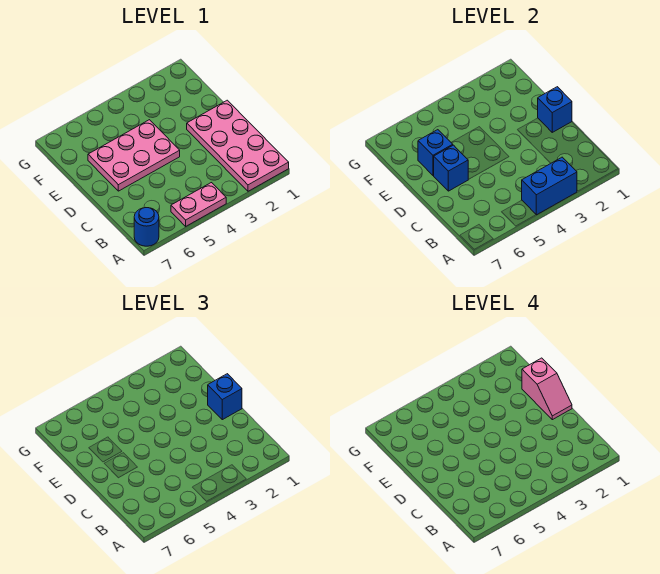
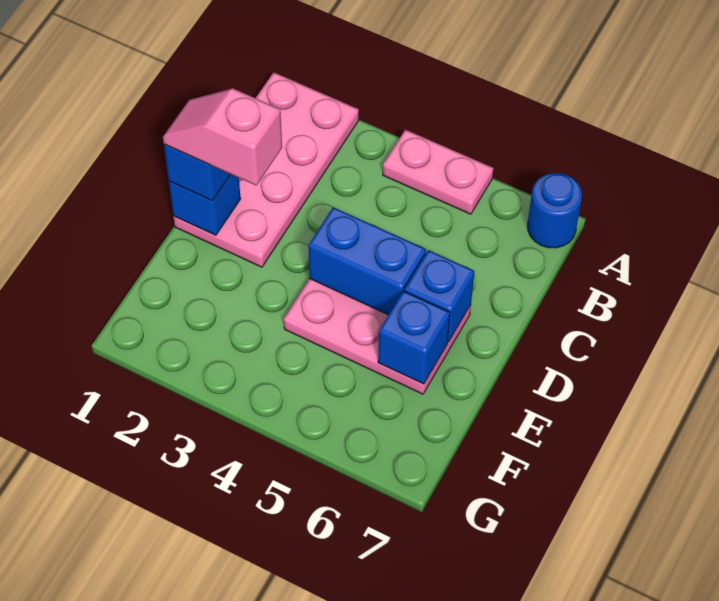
blue 1x2 brick [522,157,577,215] -> blue 1x2 brick moved to [308,207,426,315]
pink 1x2 slope [522,358,572,420] -> pink 1x2 slope turned to [163,88,282,185]

